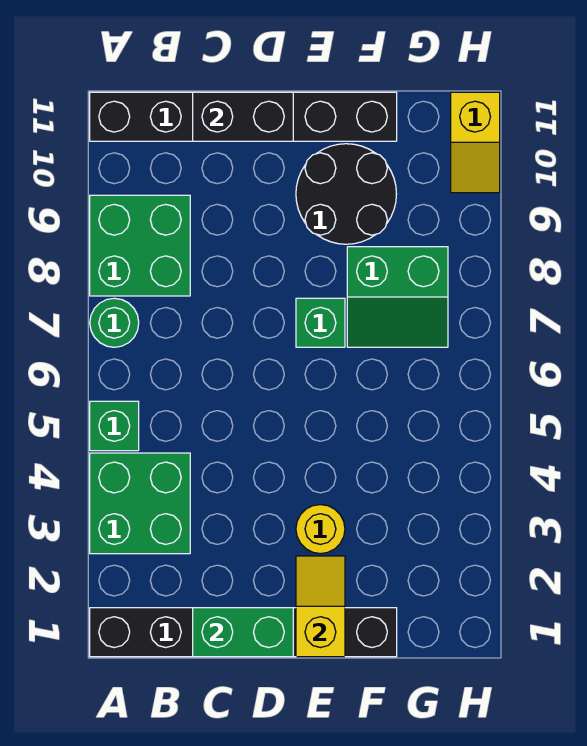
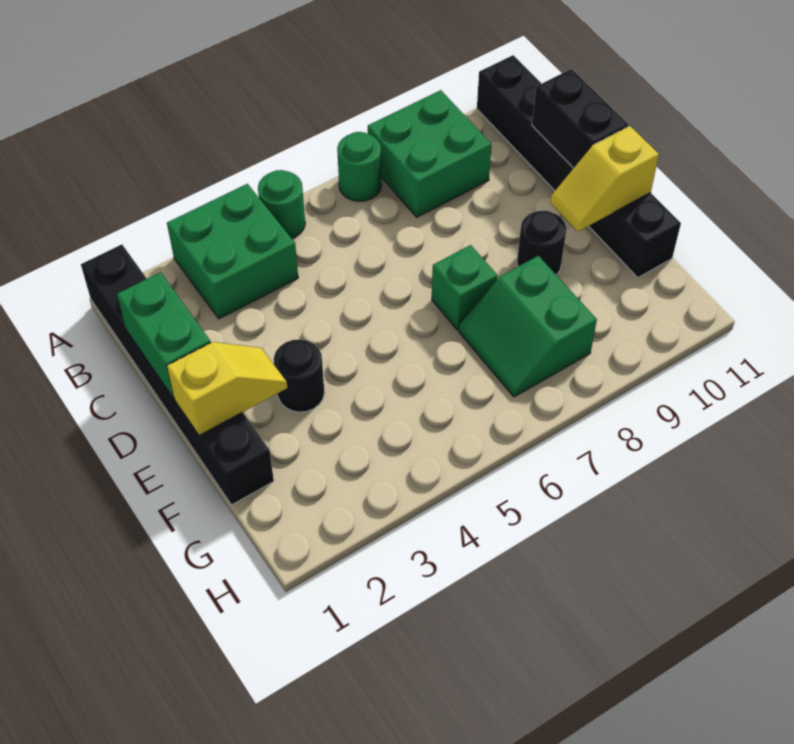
green 1x1 brick [90,401,139,451] -> green 1x1 round brick [258,170,305,238]
yellow 1x1 round brick [296,505,345,554] -> black 1x1 round brick [274,339,324,412]
black 2x2 round brick [296,144,396,244] -> black 1x1 round brick [517,211,566,275]
yellow 1x2 slope [451,92,500,193] -> yellow 1x2 slope moved to [550,126,659,231]

